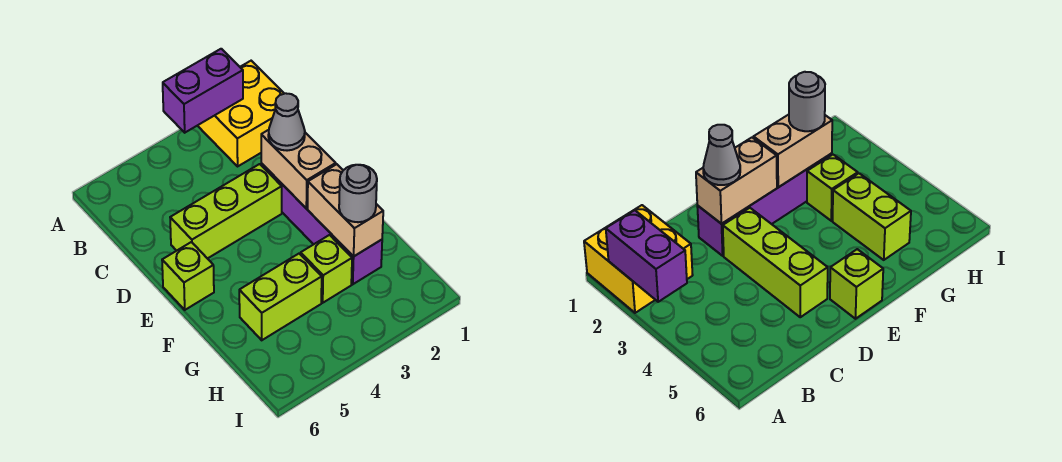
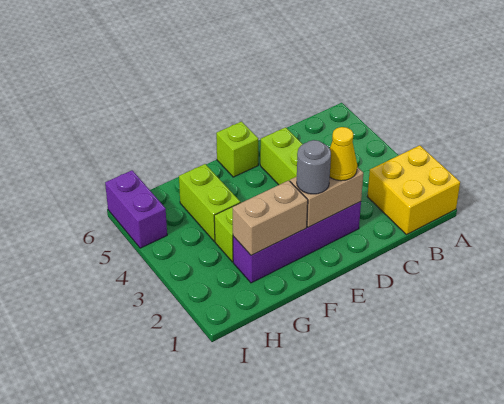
purple 1x2 brick [163,49,243,133] -> purple 1x2 brick moved to [105,170,167,248]
grey 1x1 cone [268,93,305,151] -> yellow 1x1 cone [330,127,357,181]
grey 1x1 round brick [339,165,377,222] -> grey 1x1 round brick moved to [297,140,331,194]

